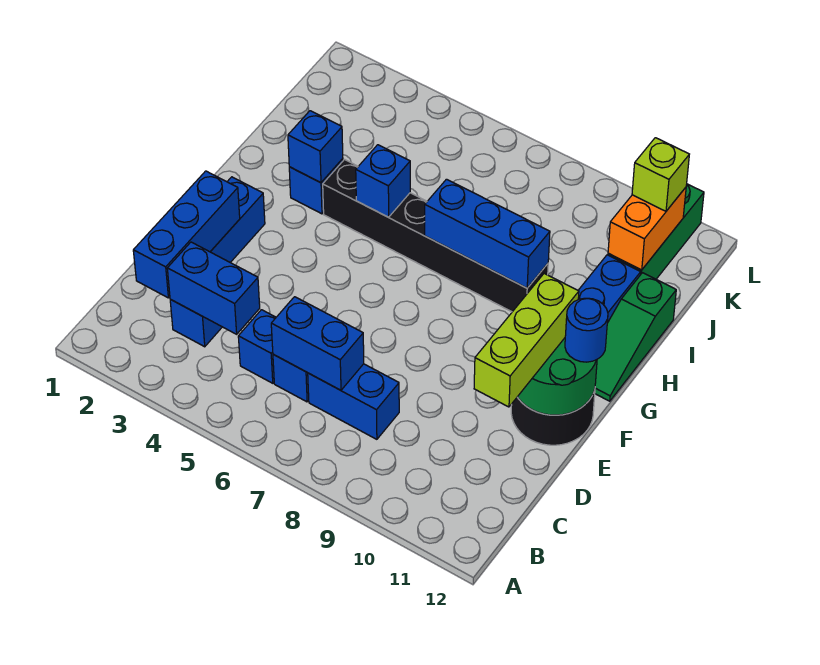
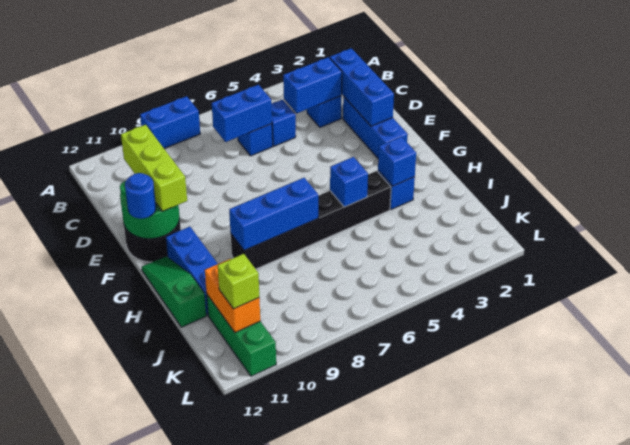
blue 1x2 brick [308,364,399,439] -> blue 1x2 brick moved to [140,96,200,148]

